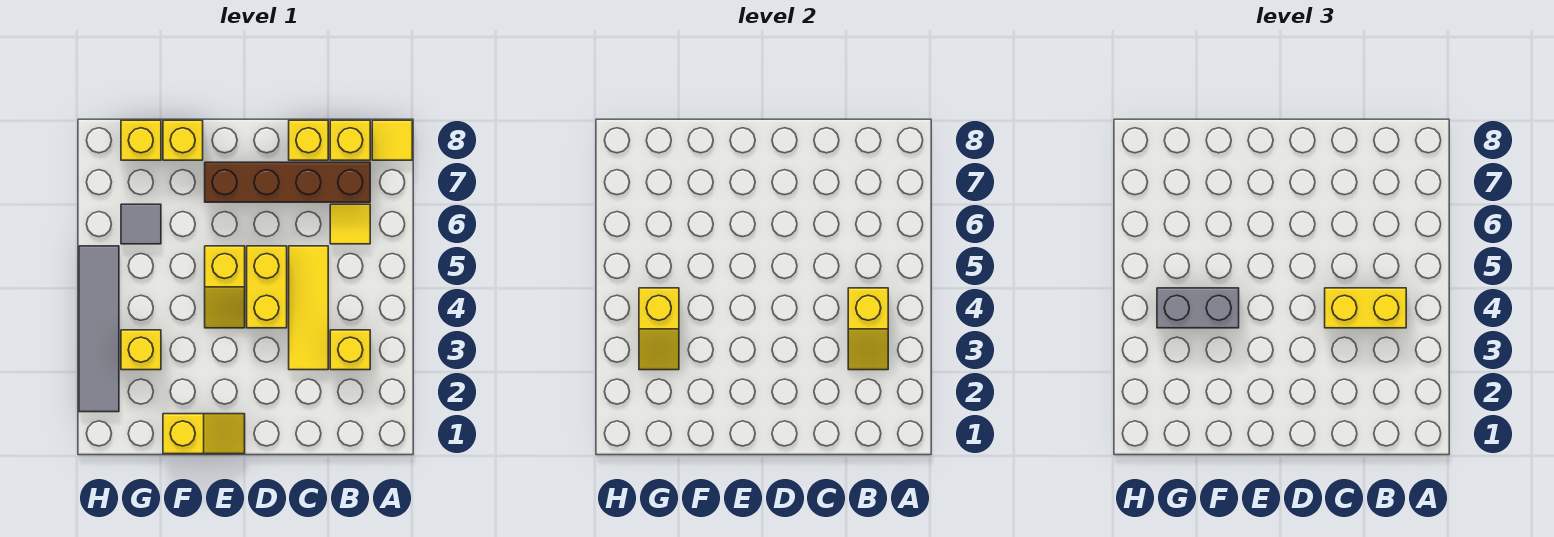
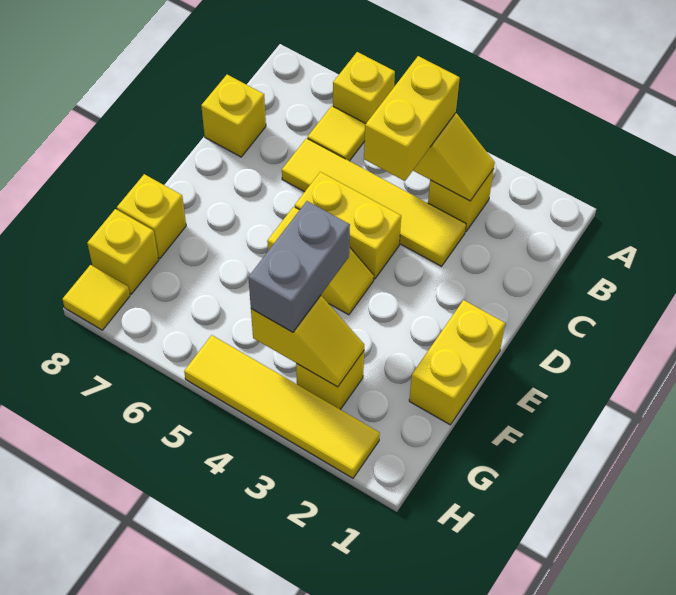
yellow 1x1 tile [372,120,412,160] -> yellow 1x1 tile moved to [62,265,130,330]
brown 1x4 brick [205,162,370,202] -> none
yellow 1x1 brick [330,120,370,160] -> yellow 1x1 brick moved to [333,52,395,124]
yellow 1x3 tile [289,246,328,370] -> yellow 1x4 tile [282,138,466,266]
yellow 1x2 slope [163,414,245,454] -> yellow 1x2 brick [409,300,505,425]
grey 1x1 tile [121,204,161,244] -> none
grey 1x4 tile [79,246,119,412] -> yellow 1x4 tile [184,335,380,478]

